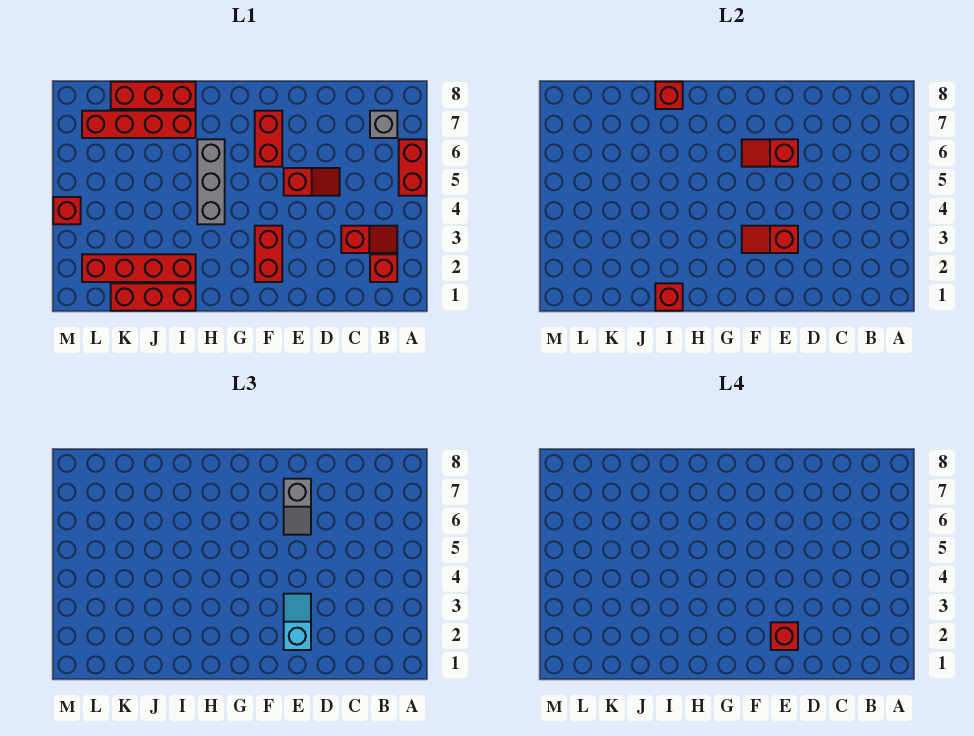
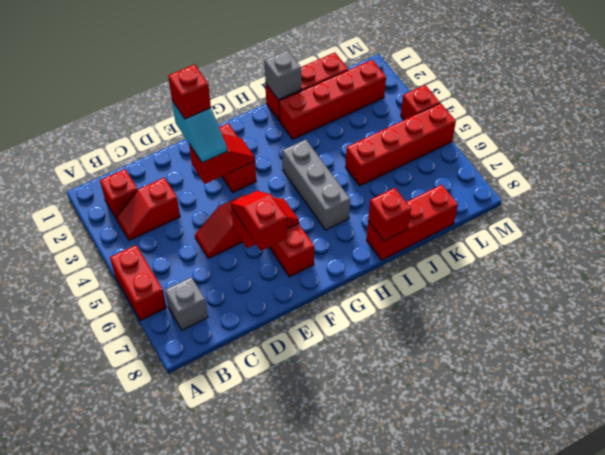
grey 1x2 slope [284,479,311,535] -> red 1x2 slope [231,191,287,251]
red 1x1 brick [655,283,683,311] -> grey 1x1 brick [264,50,301,100]
red 1x4 brick [82,111,196,138] -> red 1x4 brick moved to [345,103,456,186]

